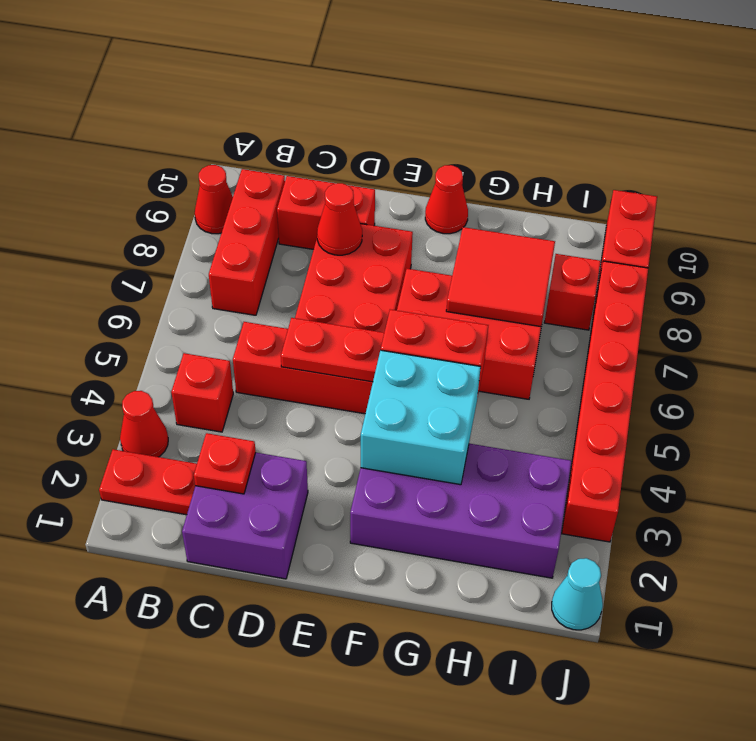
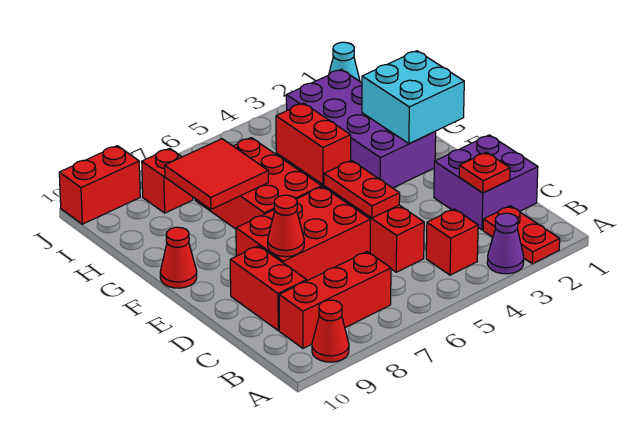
red 1x1 cone [120,391,168,457] -> purple 1x1 cone [487,213,524,274]
cyan 2x2 brick [361,350,481,485] -> cyan 2x2 brick moved to [362,51,464,144]
red 1x6 brick [562,261,648,542] -> none

